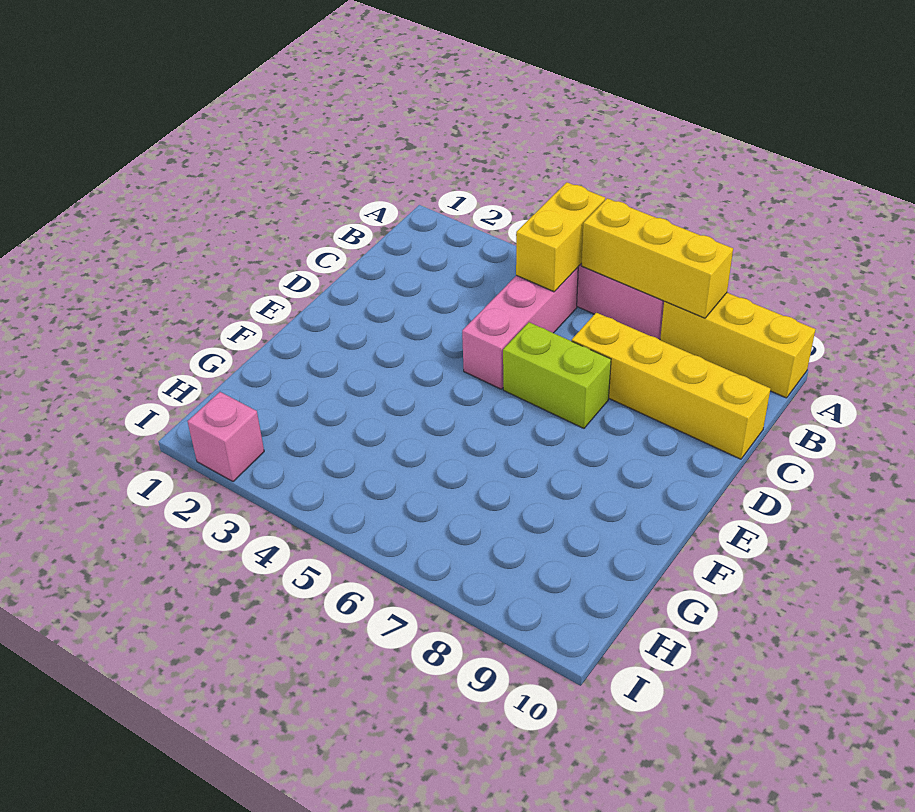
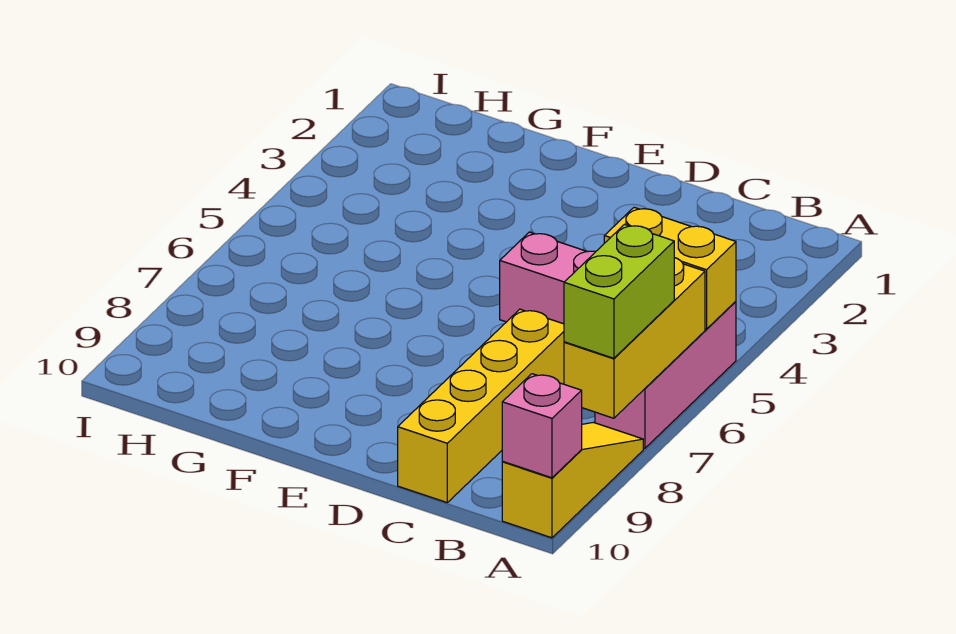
yellow 1x3 brick [660,293,815,398] -> yellow 1x3 slope [502,422,643,538]
lime 1x2 brick [503,322,611,428] -> lime 1x2 brick moved to [564,224,674,358]
pink 1x1 brick [188,392,264,482] -> pink 1x1 brick moved to [502,374,582,478]

